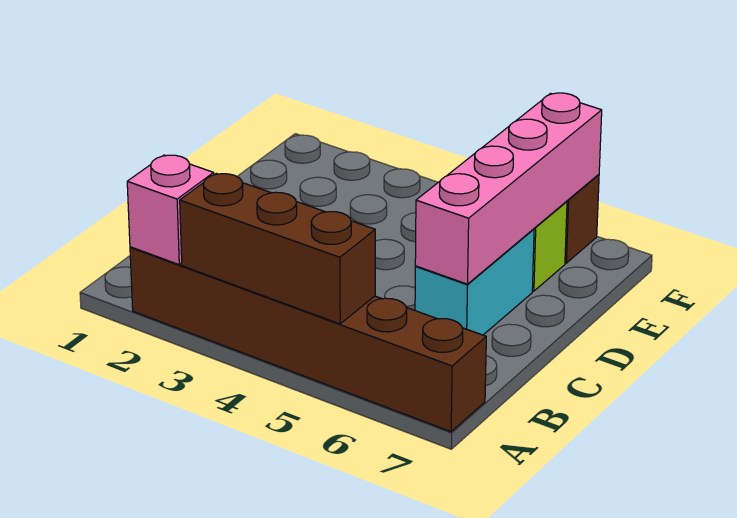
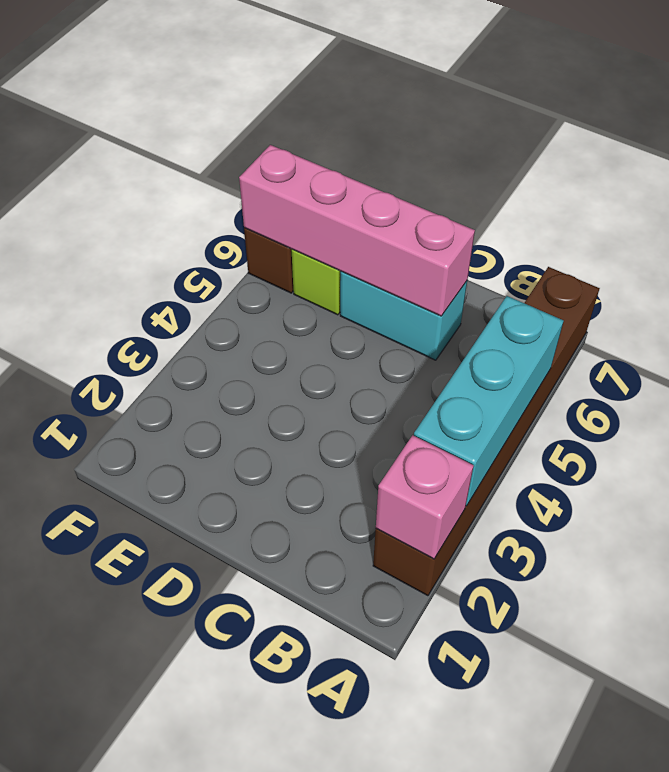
brown 1x3 brick [180,173,375,324] -> cyan 1x3 brick [414,296,564,506]

